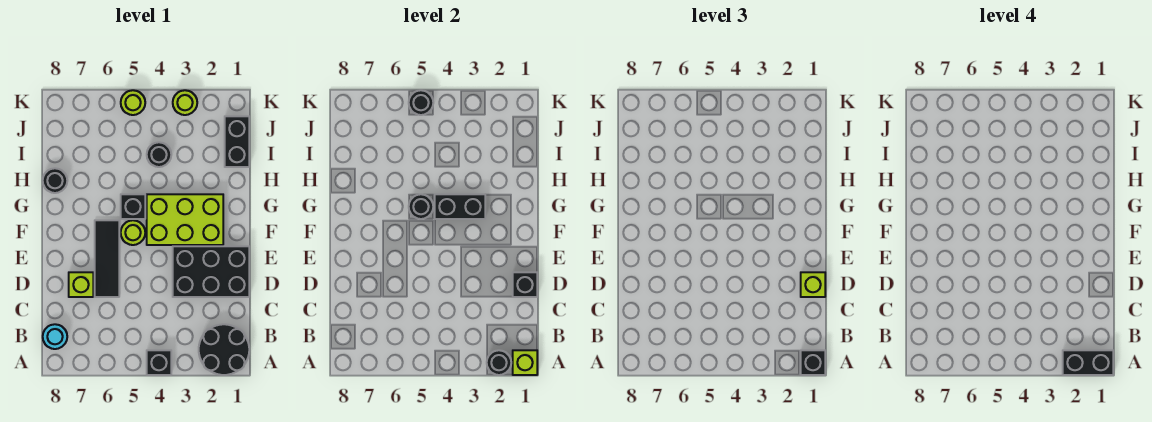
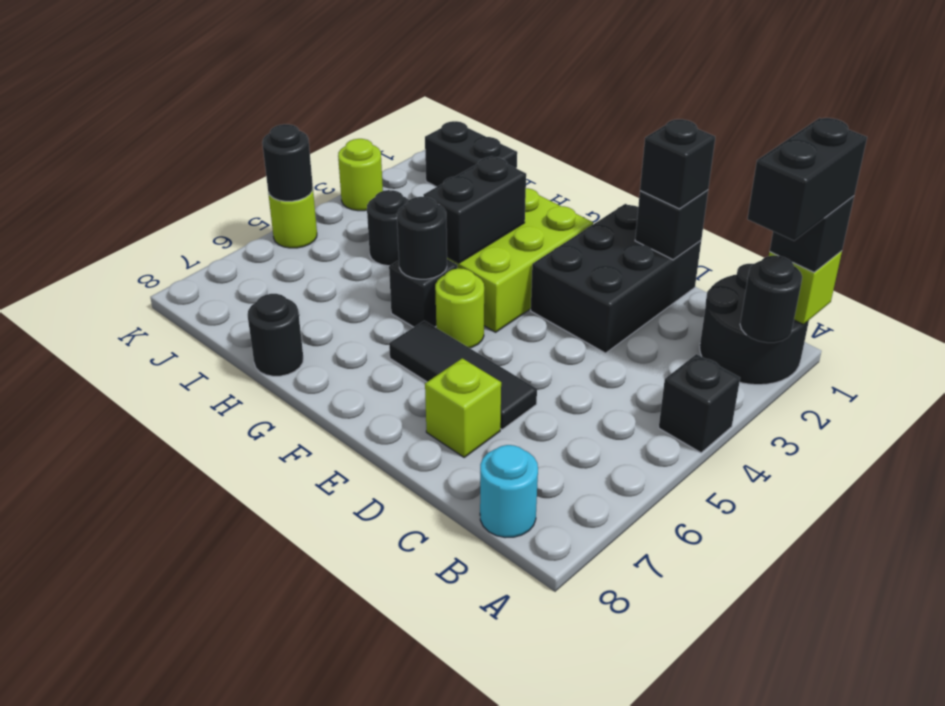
lime 1x1 brick [801,272,825,297] -> black 1x1 brick [640,119,715,209]

